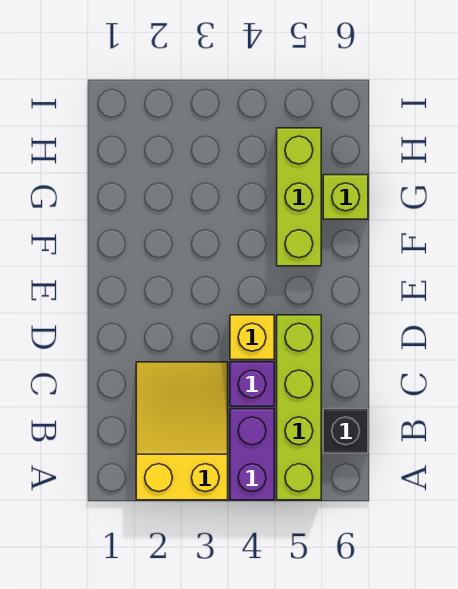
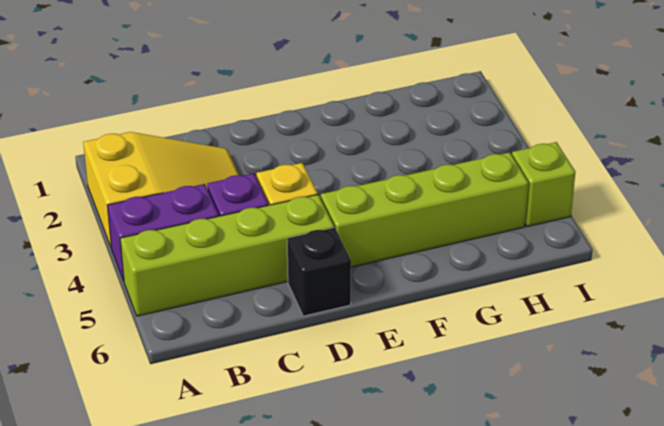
black 1x1 brick [323,409,368,453] -> black 1x1 brick moved to [287,227,351,316]
lime 1x3 brick [277,128,321,266] -> lime 1x4 brick [321,152,528,267]
lime 1x1 brick [323,175,368,219] -> lime 1x1 brick moved to [512,142,575,227]

